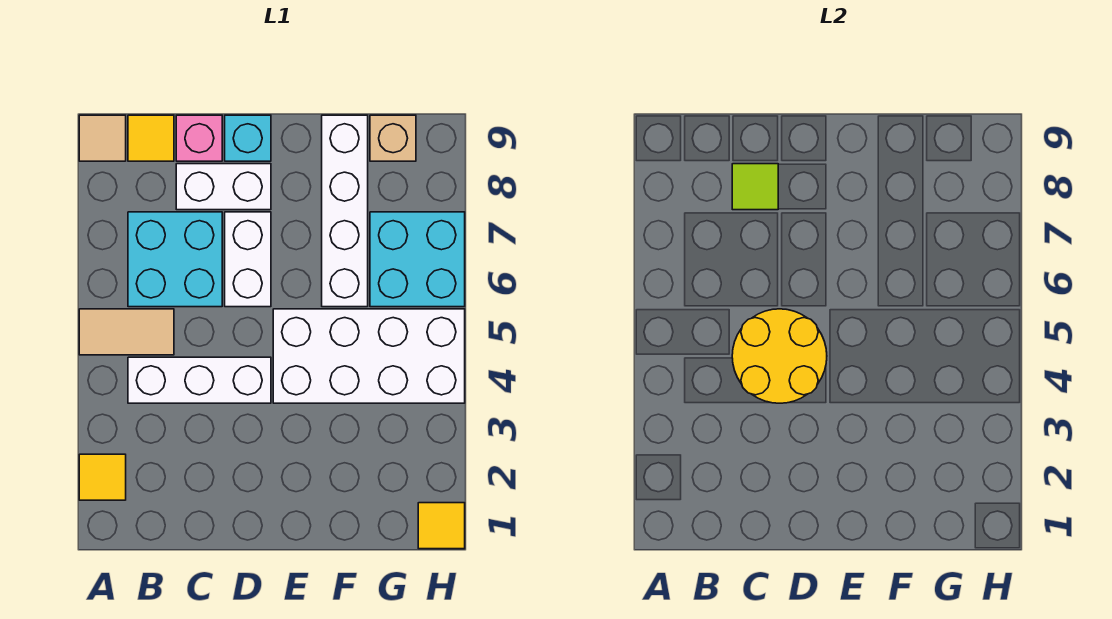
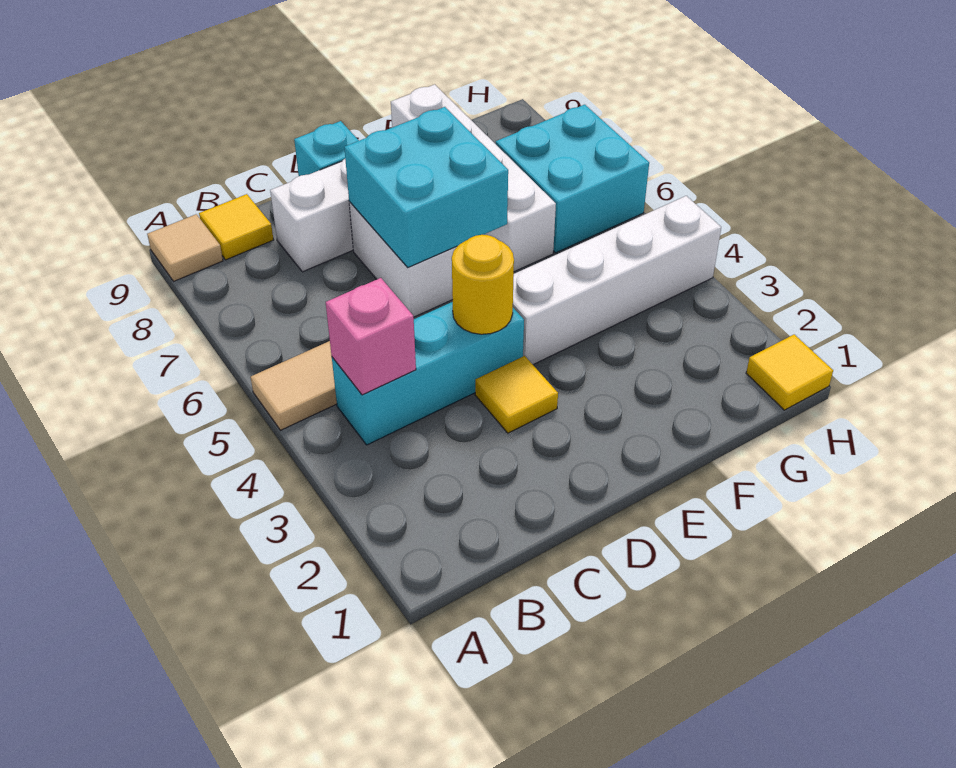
yellow 1x1 tile [79,454,126,500] -> yellow 1x1 tile moved to [475,356,558,433]
white 1x3 brick [128,357,271,403] -> cyan 1x3 brick [332,302,524,445]
cyan 2x2 brick [128,212,222,307] -> cyan 2x2 brick moved to [344,107,508,268]
yellow 2x2 round brick [732,309,827,403] -> yellow 1x1 round brick [452,235,514,334]
lime 1x1 tile [732,164,778,210] -> none
pink 1x1 brick [176,115,222,161] -> pink 1x1 brick moved to [326,278,416,395]
white 2x4 brick [273,309,465,403] -> white 1x4 brick [513,196,721,365]
tan 1x1 brick [370,115,416,161] -> none

